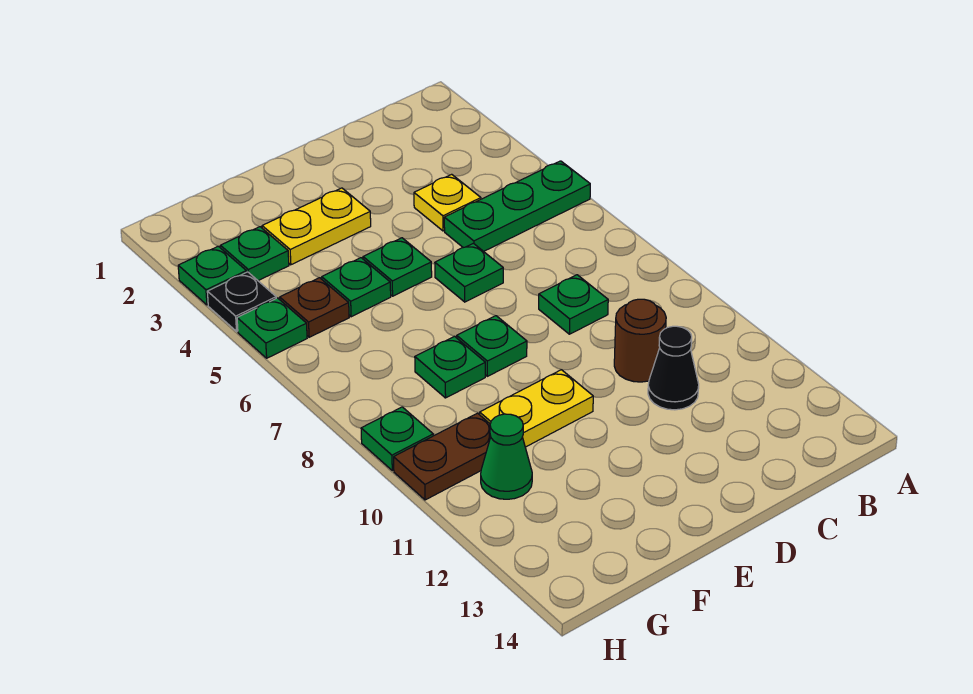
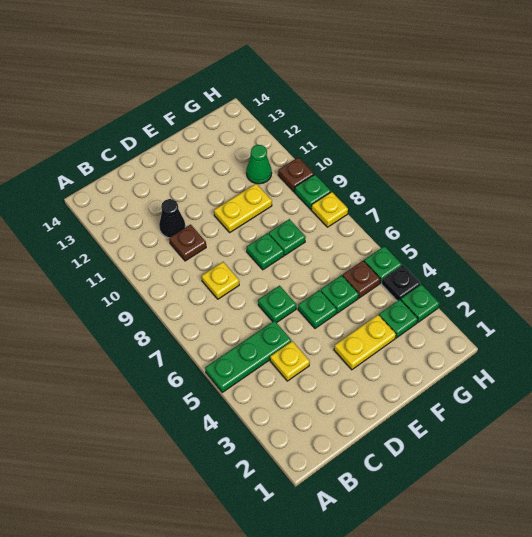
green 1x1 plate [539,275,608,334] -> yellow 1x1 plate [202,262,239,299]
brown 1x1 round brick [614,299,666,382] -> brown 1x1 plate [169,225,206,261]
brown 1x2 plate [394,413,491,500] -> brown 1x1 plate [278,157,314,192]
none -> yellow 1x1 plate [311,192,348,227]

